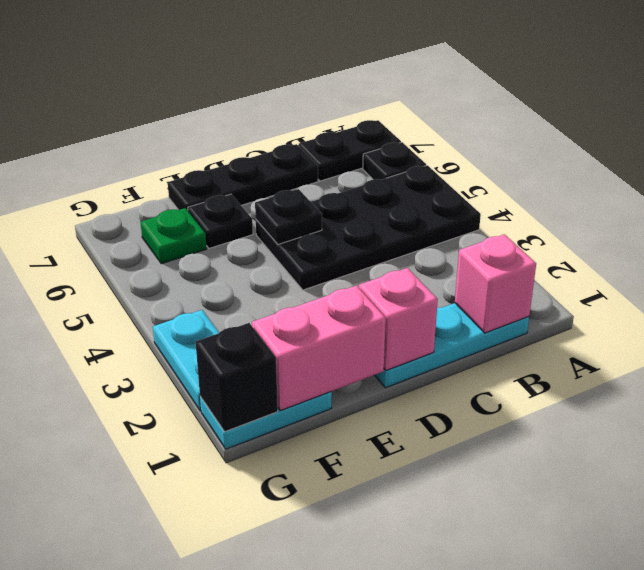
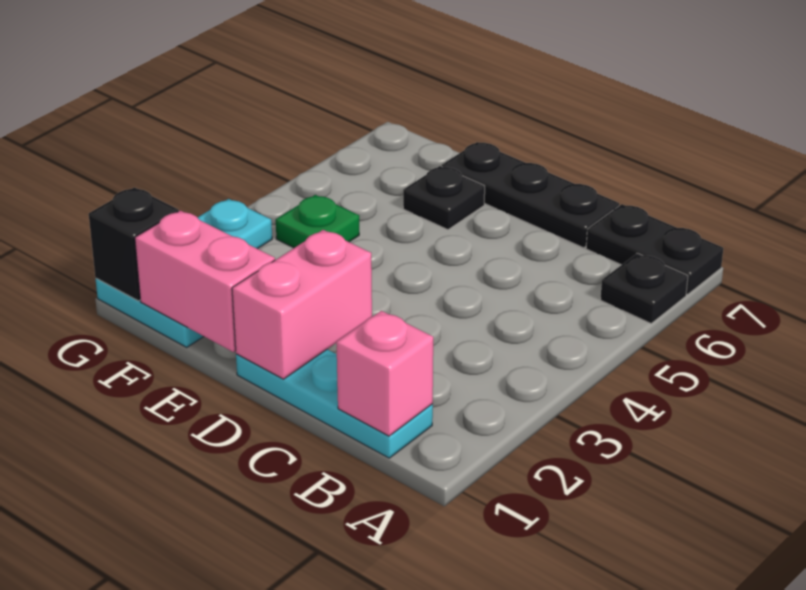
black 2x4 plate [256,165,481,290] -> none
pink 1x1 brick [359,268,438,370] -> pink 1x2 brick [232,230,372,379]
black 1x1 plate [255,189,322,244] -> none
green 1x1 plate [141,208,207,264] -> green 1x1 plate moved to [276,195,359,248]

